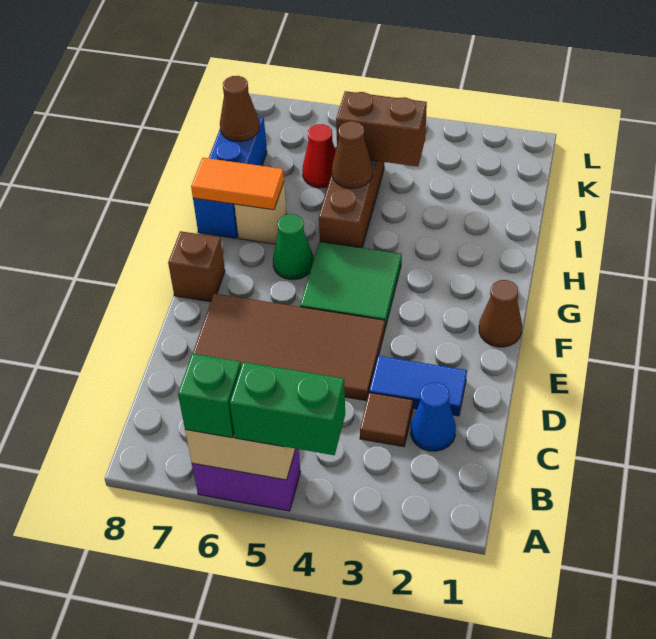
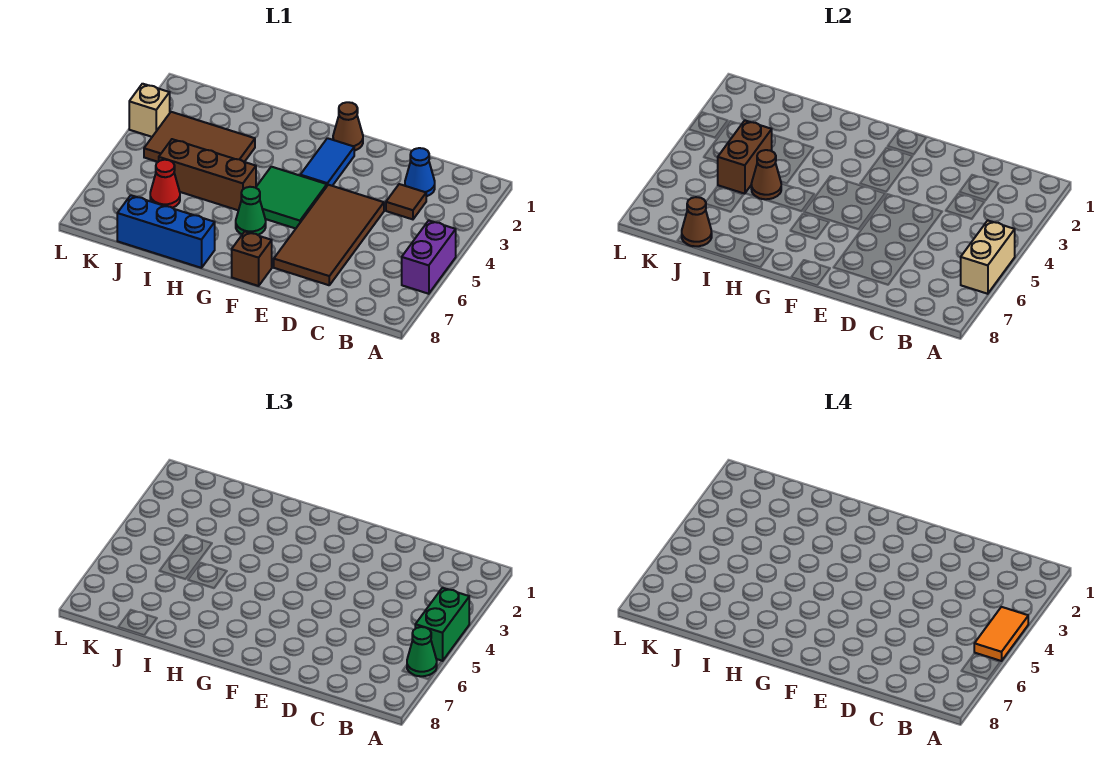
green 1x1 brick [178,354,241,438] -> green 1x1 cone [407,627,437,676]
blue 1x2 tile [370,356,467,416] -> blue 1x2 tile moved to [300,138,354,186]
tan 1x1 brick [234,182,287,244] -> tan 1x1 brick moved to [129,84,170,137]
orange 1x2 tile [191,158,284,210] -> orange 1x2 tile moved to [974,607,1028,661]
none -> brown 2x3 tile [144,112,255,162]

